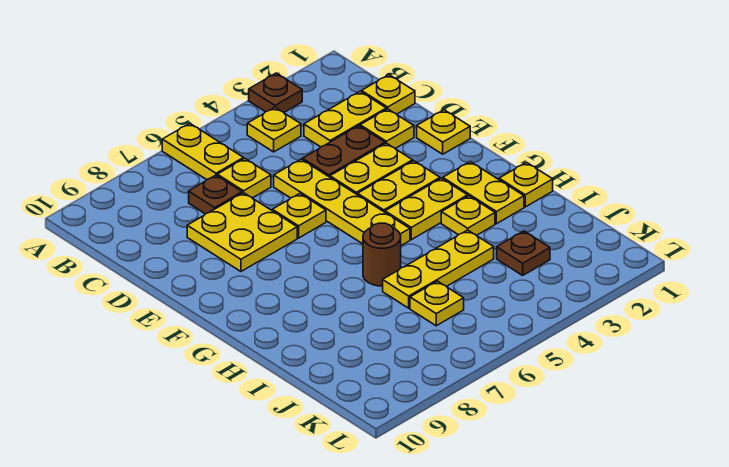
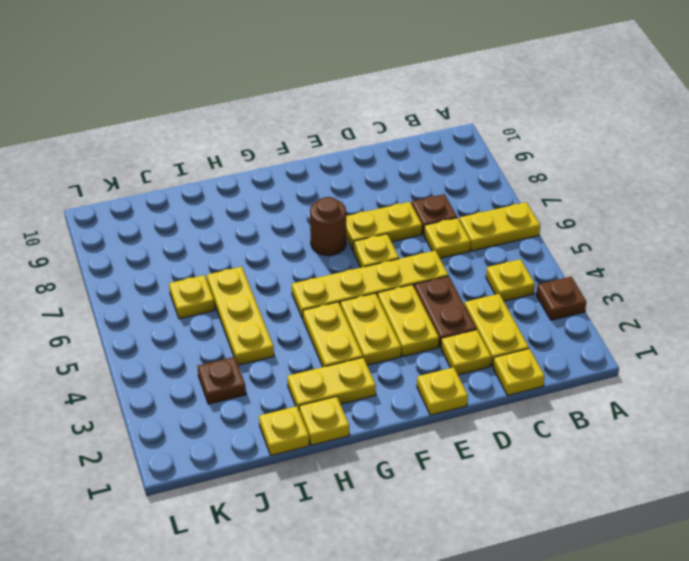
yellow 2x2 plate [187,193,297,271] -> yellow 1x2 plate [346,202,422,250]
yellow 1x1 plate [441,196,495,236] -> yellow 1x1 plate moved to [259,406,309,456]
brown 1x1 round brick [363,223,401,286] -> brown 1x1 round brick moved to [310,197,346,256]

